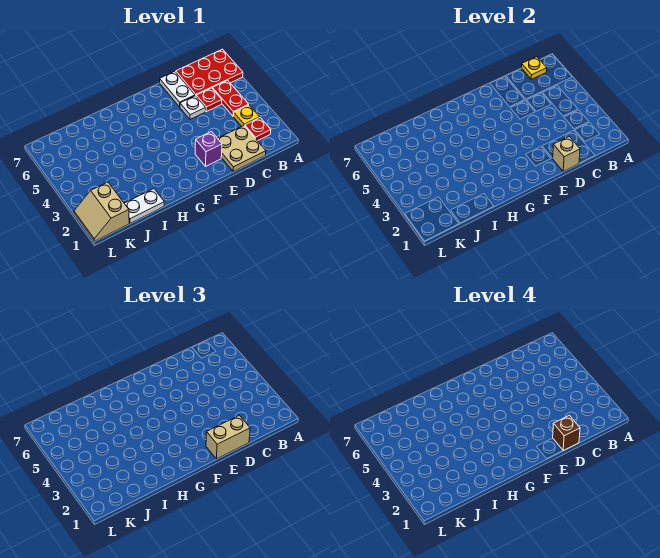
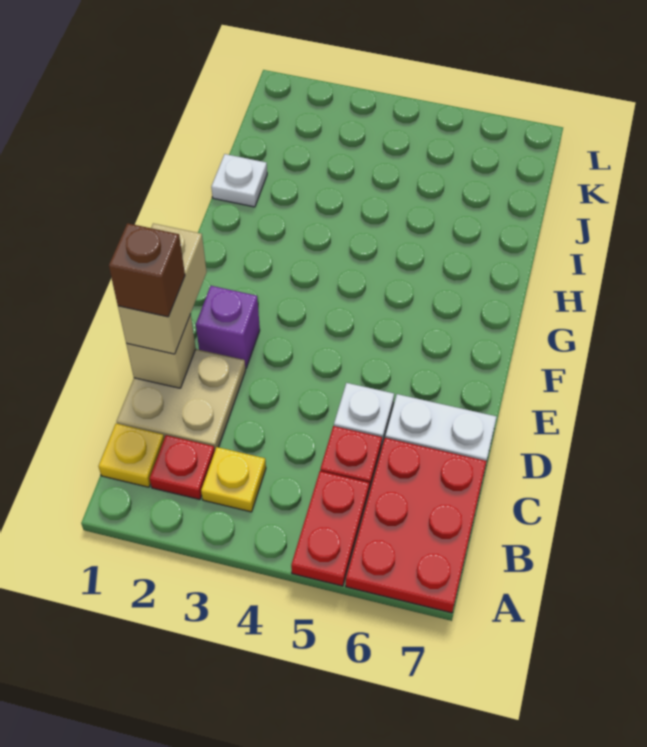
red 1x2 plate [212,80,249,116] -> red 1x2 plate turned to [291,471,369,586]
yellow 1x1 plate [522,57,547,79] -> yellow 1x1 plate moved to [98,424,164,487]
white 1x2 plate [124,189,164,223] -> white 1x1 plate [211,154,267,207]
tan 2x2 slope [74,182,129,241] -> none

